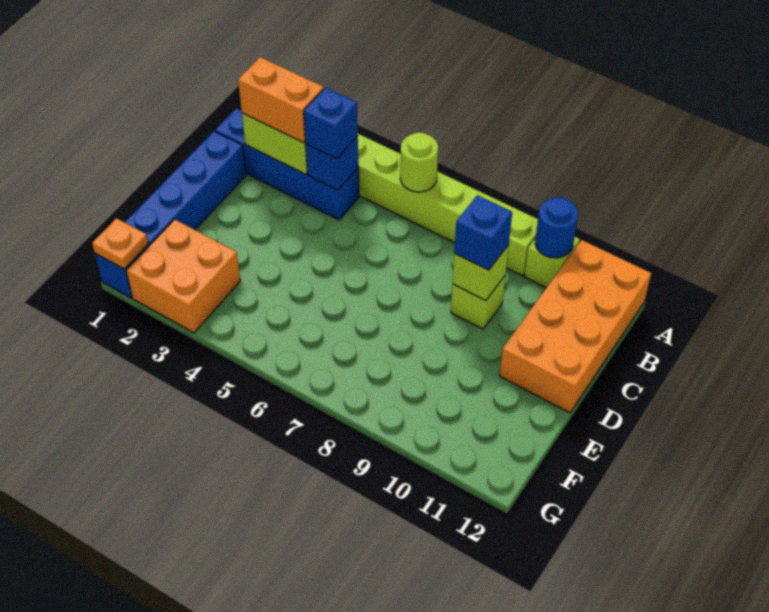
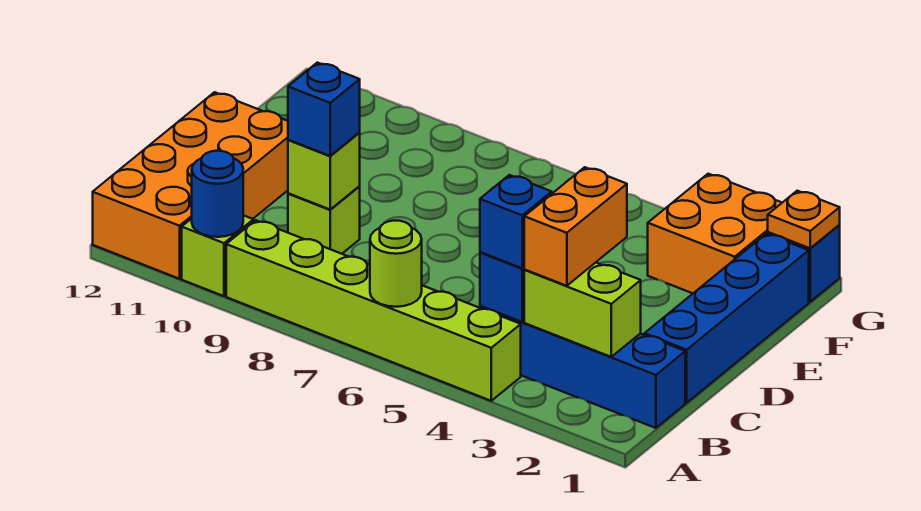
orange 1x2 brick [238,57,324,143] -> orange 1x2 brick turned to [524,167,627,286]

